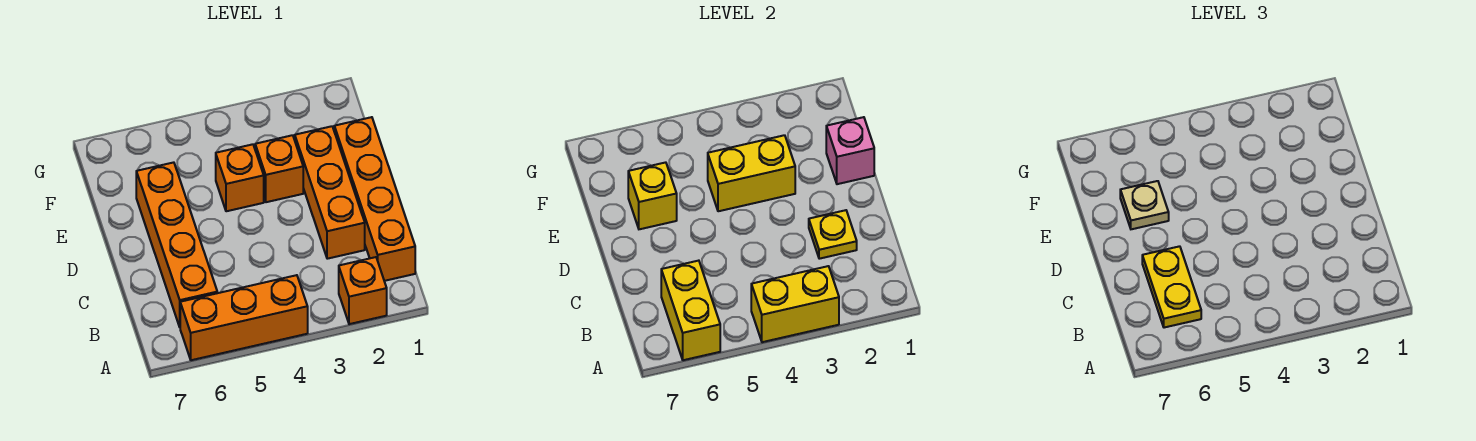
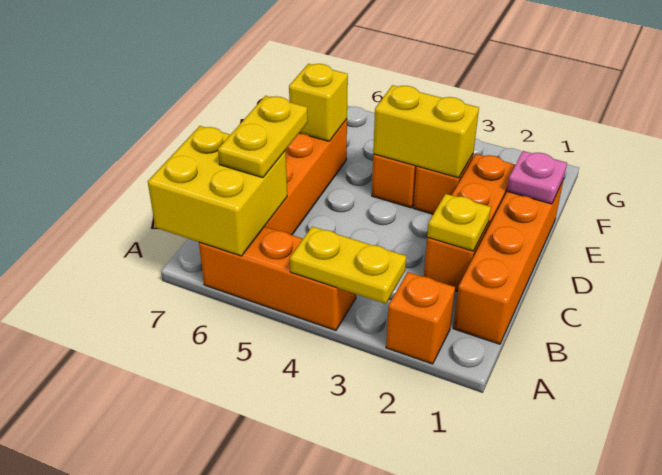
yellow 1x2 brick [751,266,839,342] -> yellow 1x2 plate [290,227,406,304]
yellow 1x2 brick [661,261,720,360] -> yellow 2x2 brick [148,126,287,256]
pink 1x1 brick [826,117,874,184] -> pink 1x1 plate [507,151,567,204]
tan 1x1 plate [1120,181,1169,229] -> none

